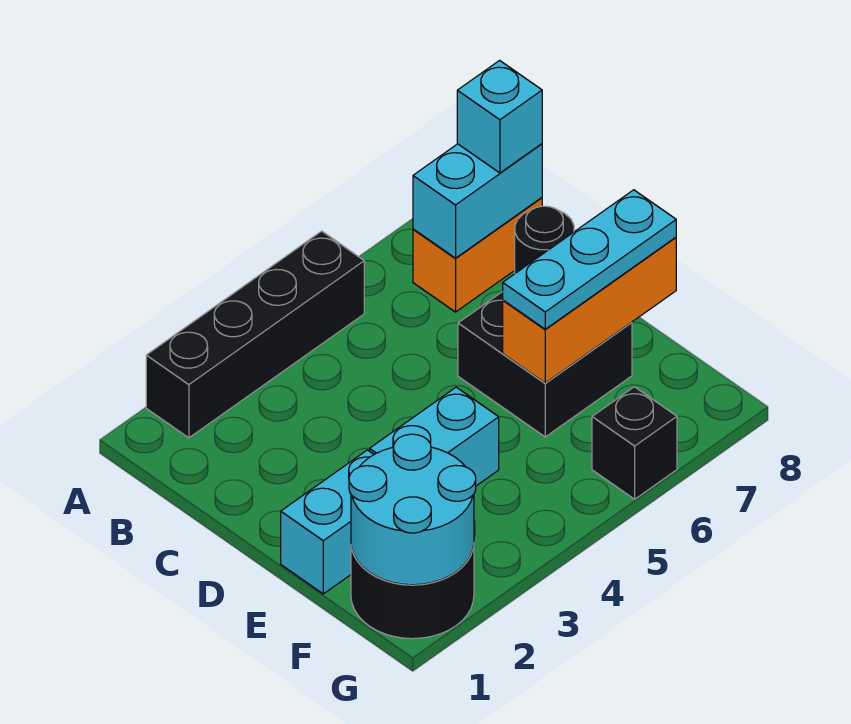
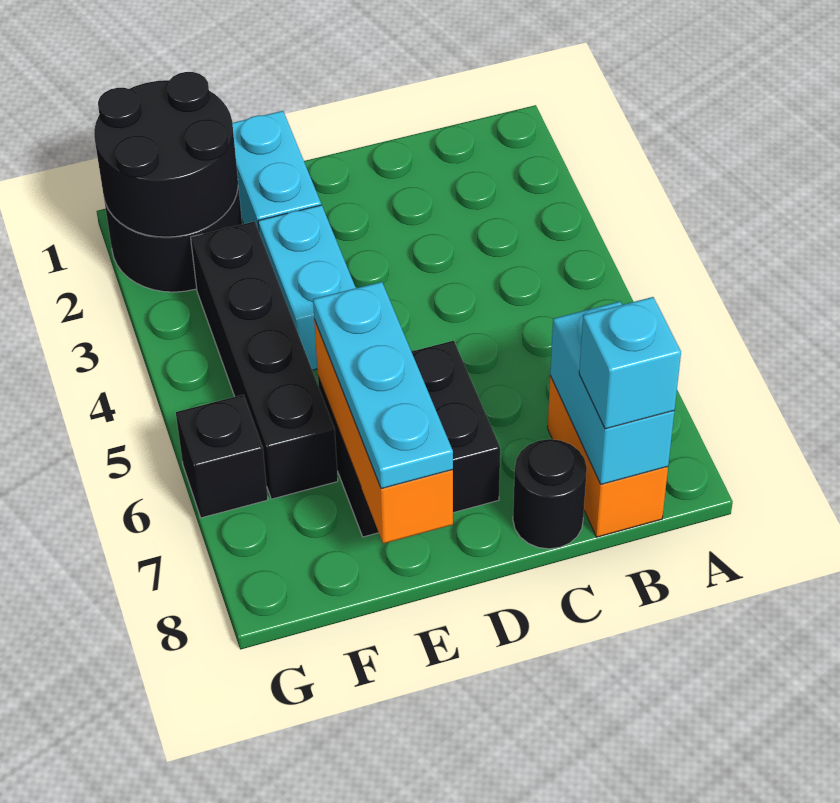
black 1x4 brick [146,231,364,438] -> black 1x4 brick moved to [191,221,338,499]
cyan 2x2 round brick [349,434,476,585] -> black 2x2 round brick [94,72,238,237]

